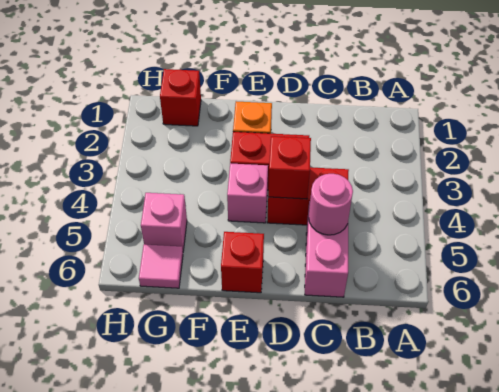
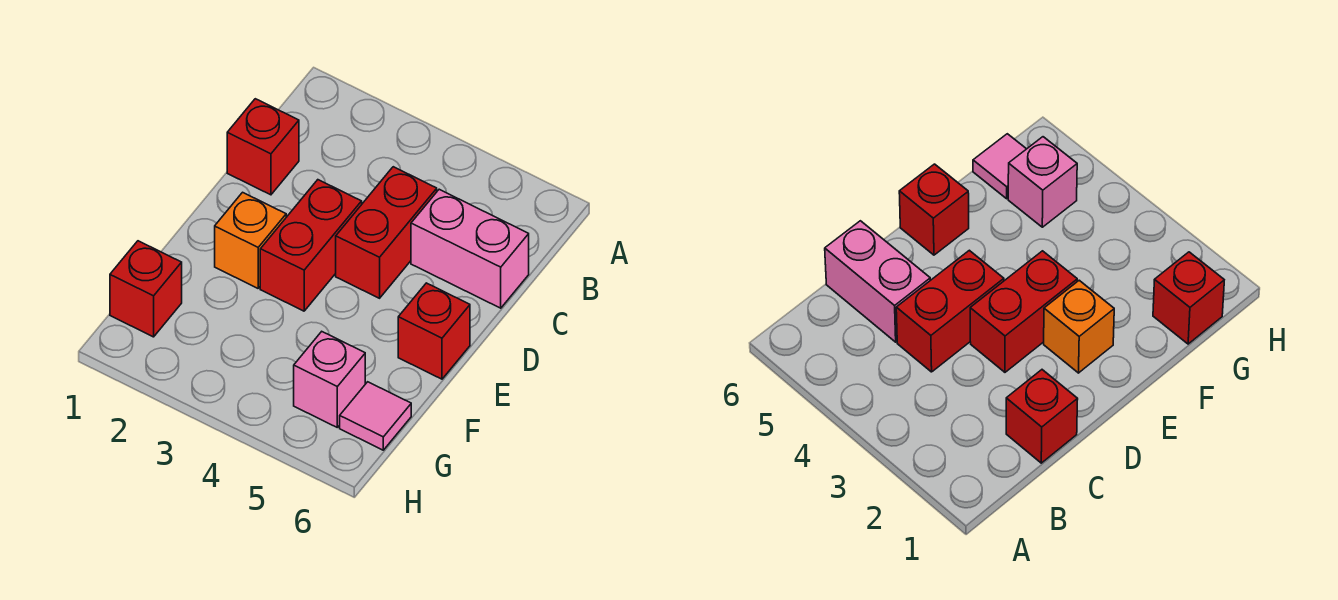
pink 1x1 round brick [309,174,353,235] -> none
red 1x1 brick [268,136,311,199] -> red 1x1 brick moved to [227,99,299,195]
pink 1x1 brick [227,163,268,223] -> none

